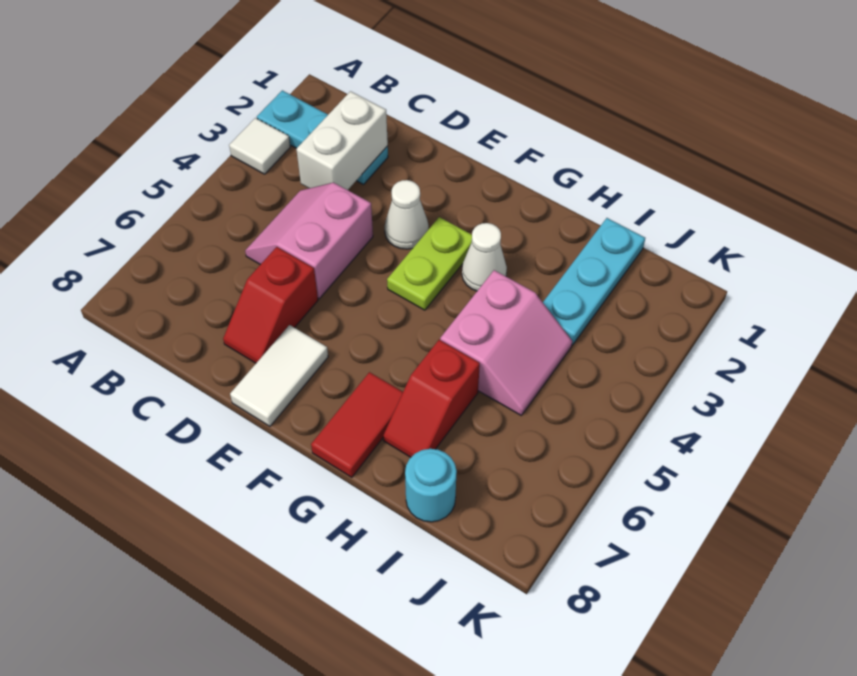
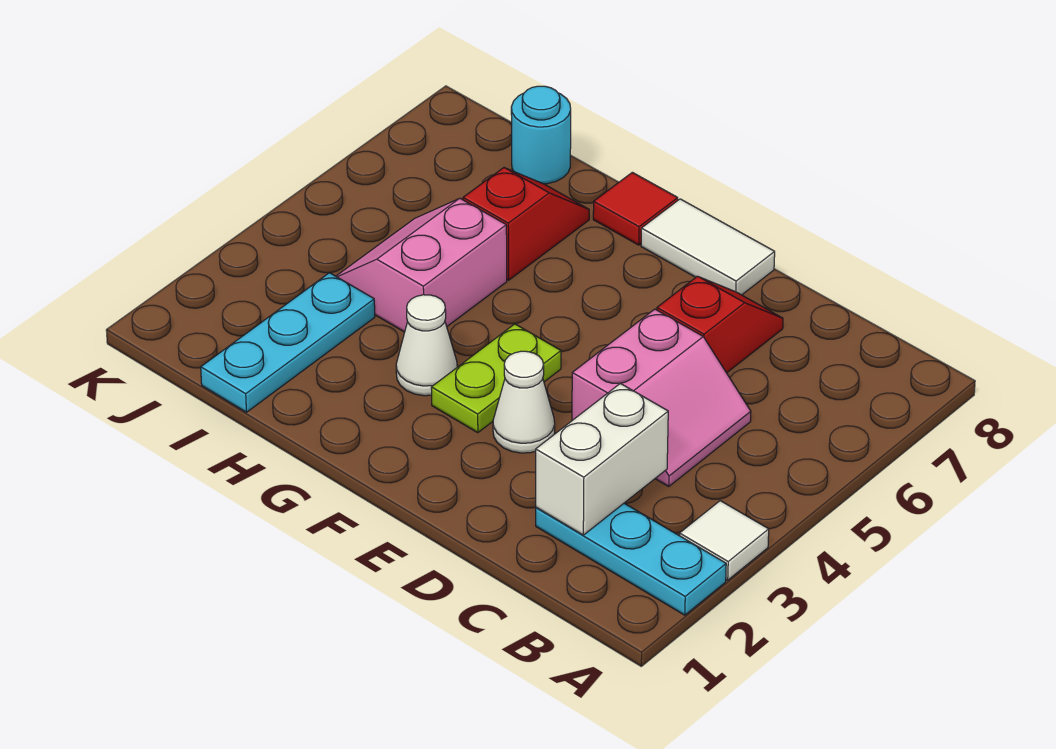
white 1x2 tile [230,325,328,426] -> white 1x2 tile turned to [641,199,775,295]
red 1x2 tile [311,372,403,477] -> red 1x1 tile [593,172,678,245]

